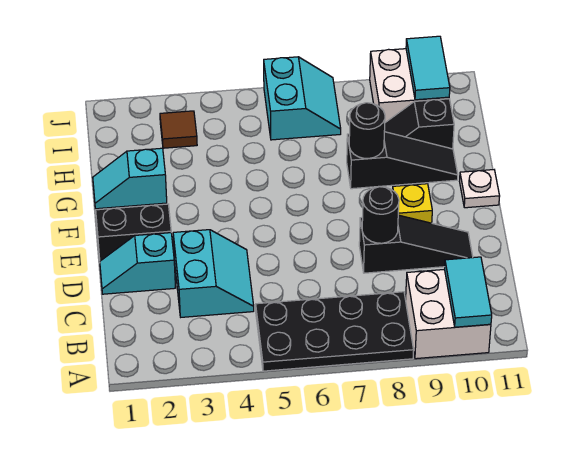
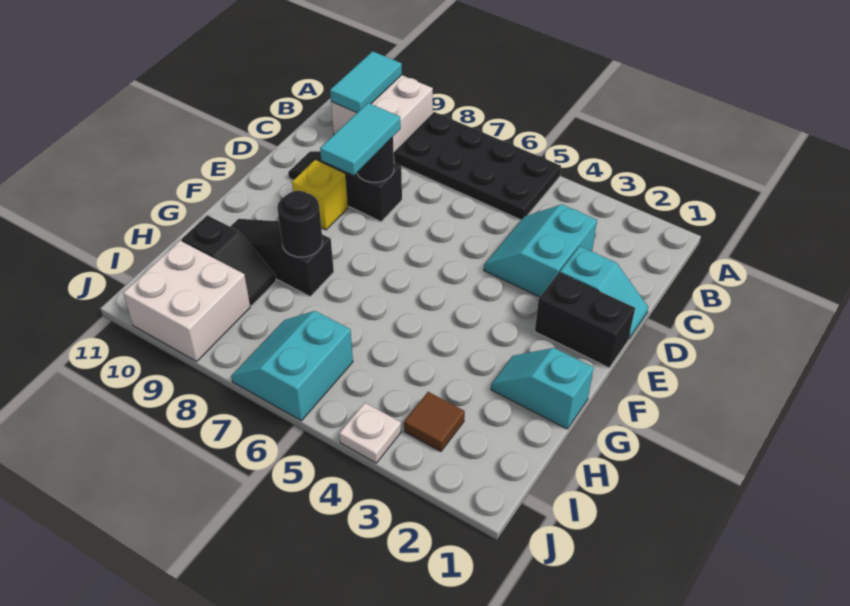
white 1x1 plate [459,170,500,208] -> white 1x1 plate moved to [339,403,401,463]
cyan 1x2 slope [93,148,167,209] -> cyan 1x2 slope turned to [491,348,594,429]
cyan 1x2 tile [406,36,450,100] -> cyan 1x2 tile moved to [320,103,401,175]

